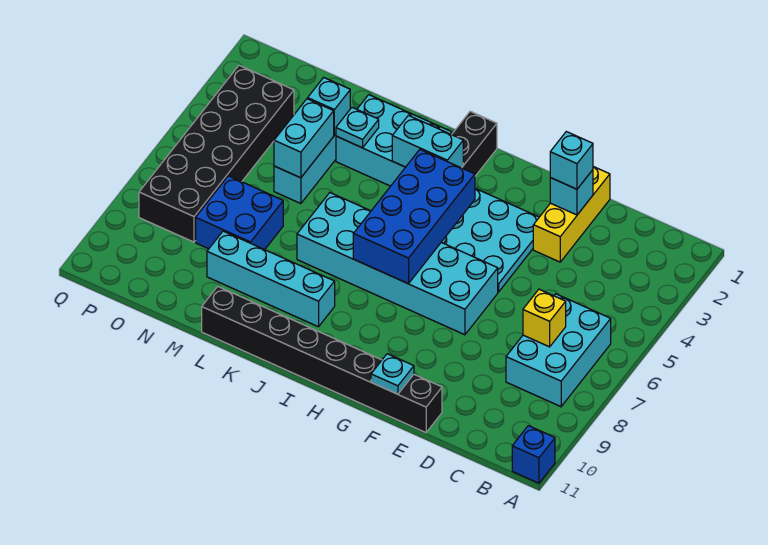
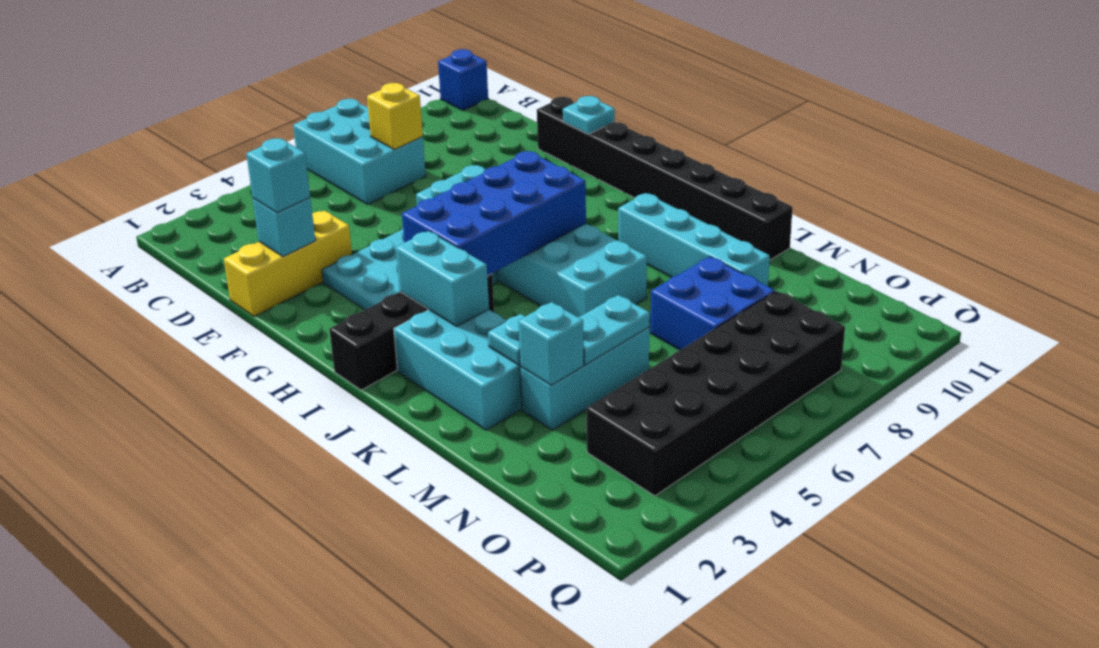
cyan 2x3 brick [506,294,611,407] -> cyan 2x3 brick turned to [293,99,426,204]
cyan 1x2 brick [274,99,334,178] -> cyan 1x2 plate [579,295,650,365]

